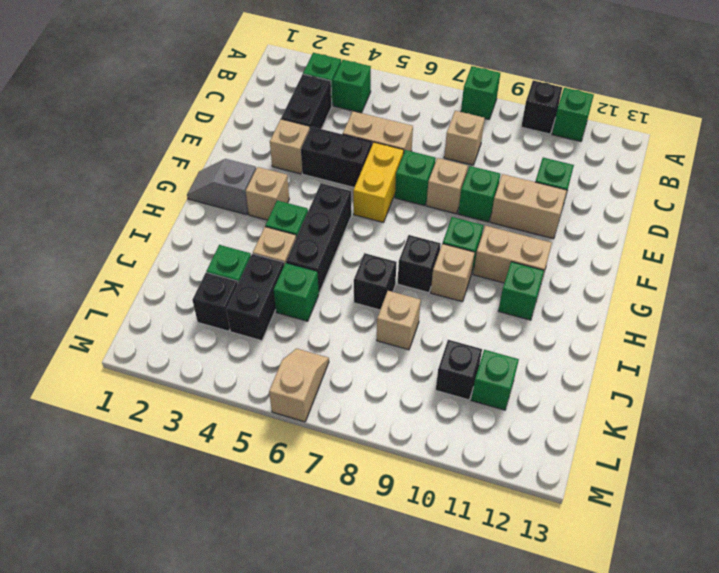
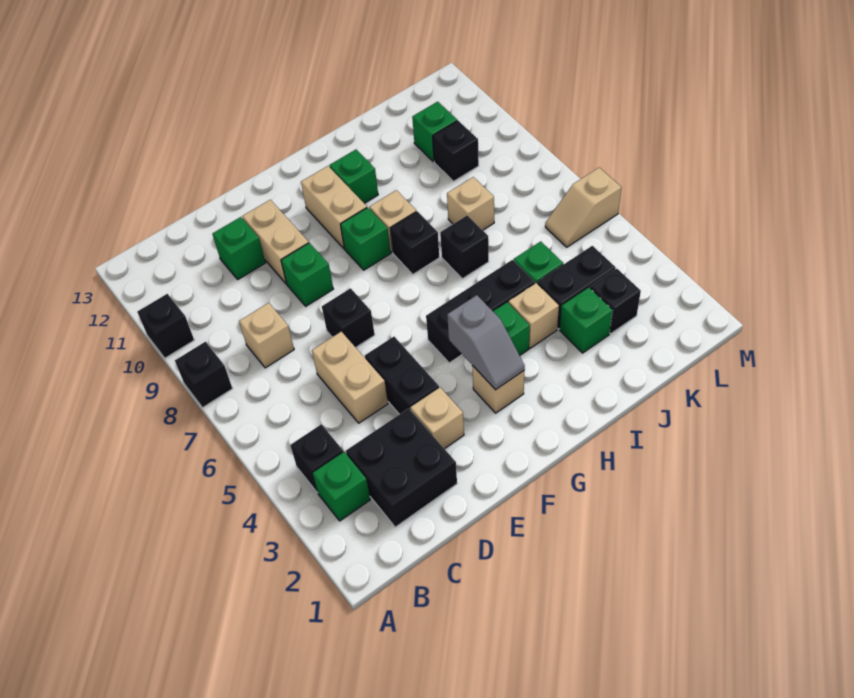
green 1x1 brick [461,66,500,119] -> black 1x1 brick [175,342,232,408]
green 1x1 brick [552,88,594,141] -> none
green 1x1 brick [333,60,371,113] -> black 1x1 brick [290,424,343,493]
black 1x2 brick [281,74,332,129] -> black 2x2 brick [346,408,457,527]
yellow 1x2 brick [353,142,404,222] -> none
green 1x1 brick [395,150,436,206] -> black 1x1 brick [322,288,375,347]
tan 1x1 brick [426,158,468,214] -> none
grey 1x2 slope [187,159,256,215] -> grey 1x2 slope moved to [447,295,525,390]

